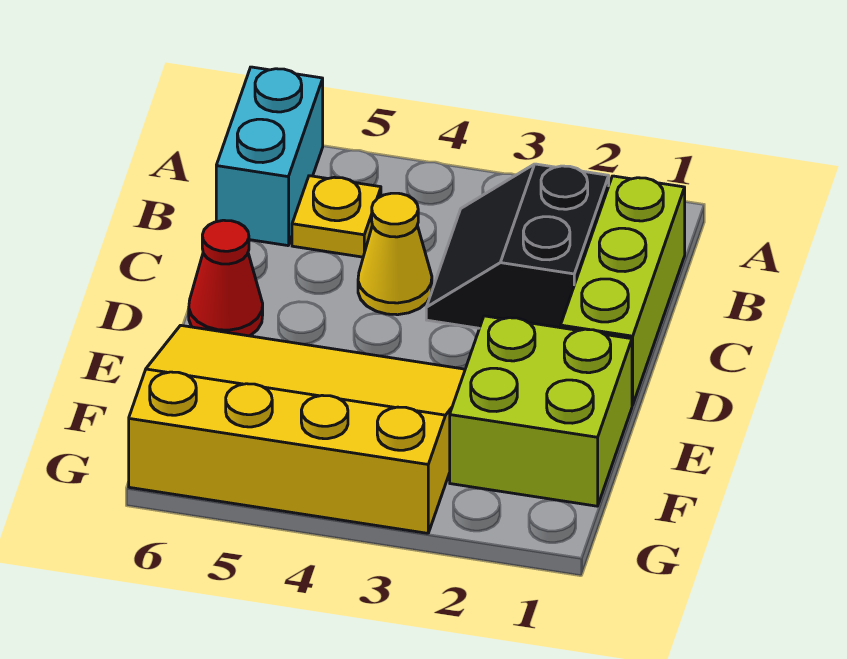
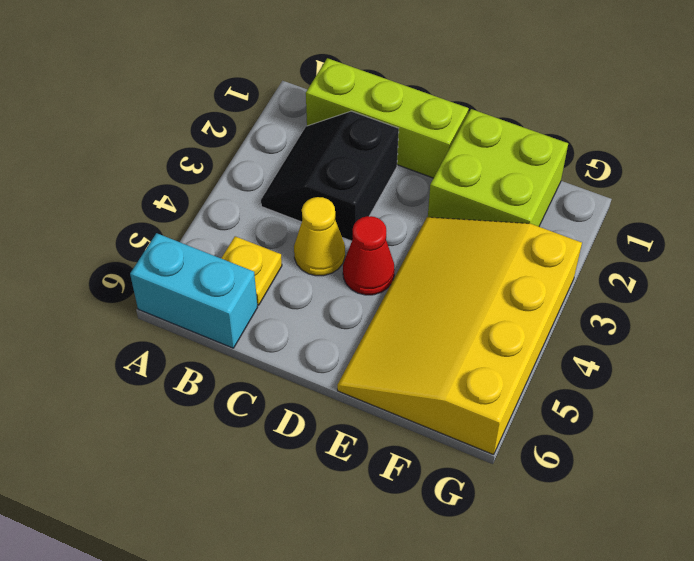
black 2x2 slope [426,164,609,328] -> black 2x2 slope turned to [261,111,399,241]
red 1x1 cone [189,220,263,336] -> red 1x1 cone moved to [343,216,395,295]

